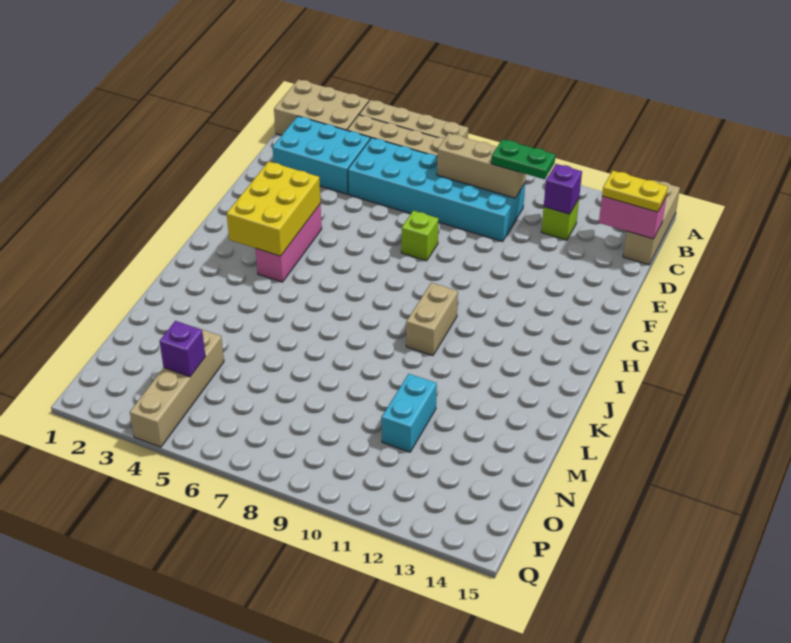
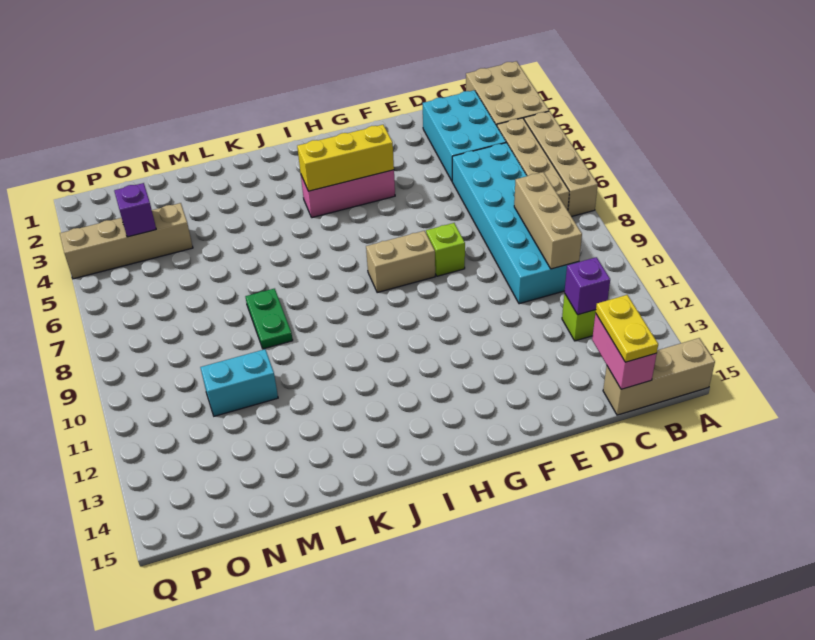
green 1x2 plate [491,139,555,179] -> green 1x2 plate moved to [245,289,293,349]
yellow 2x3 brick [227,161,321,256] -> yellow 1x3 brick [297,125,394,191]
tan 1x2 brick [406,283,458,356] -> tan 1x2 brick moved to [366,231,435,293]

